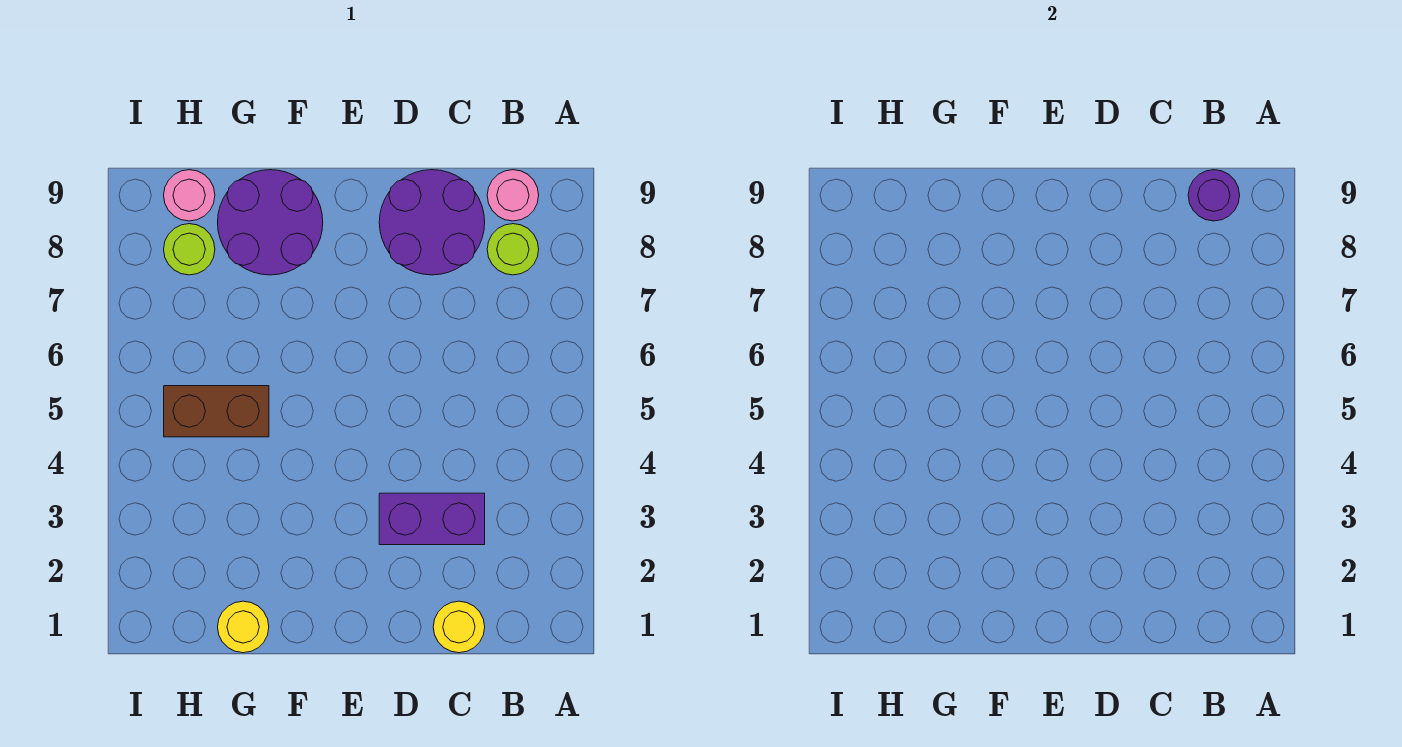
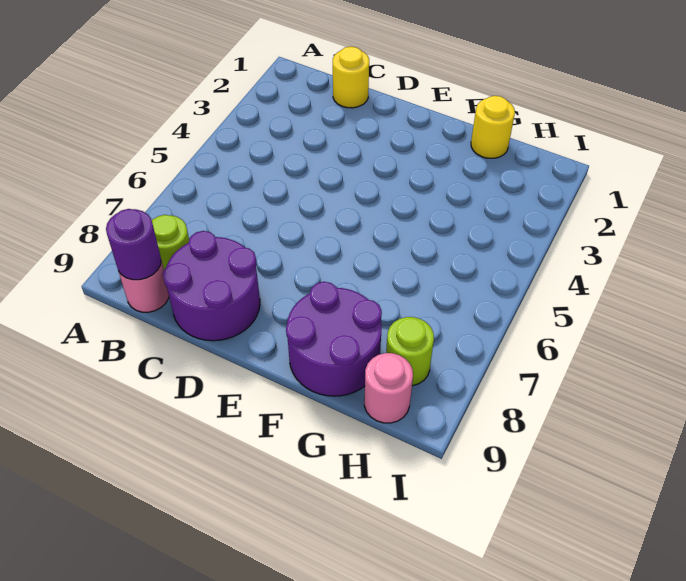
purple 1x2 brick [379,493,485,545] -> none
brown 1x2 brick [164,386,269,437] -> none

